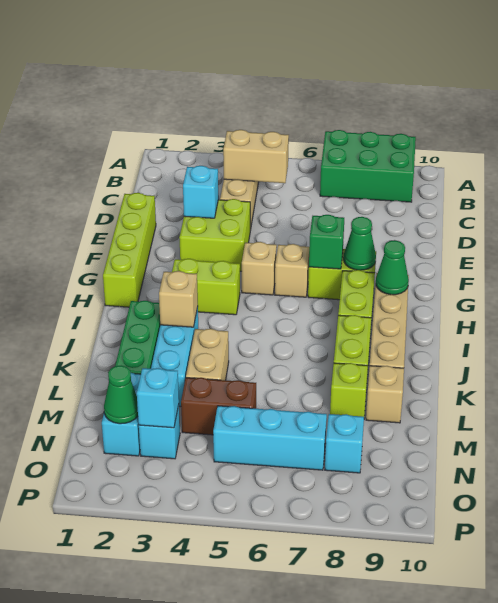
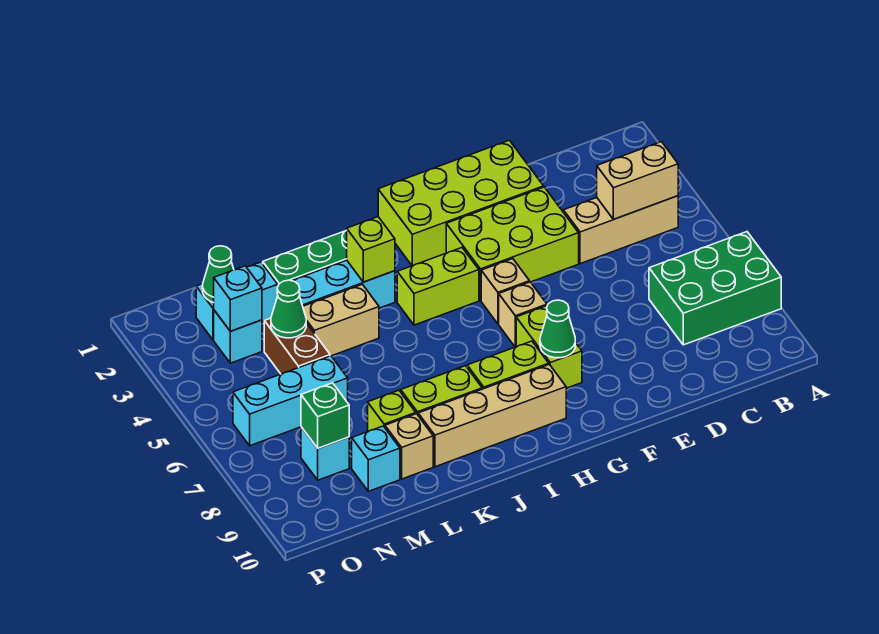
green 2x3 brick [320,130,416,202] -> green 2x3 brick turned to [649,232,781,345]
tan 1x2 brick [223,130,289,183] -> tan 1x2 brick turned to [597,142,678,219]
lime 1x4 brick [103,193,156,307] -> lime 2x4 brick [378,140,544,266]
lime 2x2 brick [179,199,250,271] -> lime 2x3 brick [446,187,579,301]
cyan 1x1 brick [183,166,218,218] -> cyan 1x1 brick moved to [352,426,400,491]
green 1x1 brick [309,215,344,269] -> green 1x1 brick moved to [301,383,349,448]
lime 1x2 brick [172,259,240,315] -> lime 1x2 brick turned to [397,248,479,325]
green 1x1 cone [376,240,409,295] -> green 1x1 cone moved to [271,280,306,338]
tan 1x1 brick [159,271,198,327] -> lime 1x1 brick [347,217,395,282]
cyan 1x3 brick [213,406,327,470] -> cyan 1x3 brick turned to [233,356,348,446]

